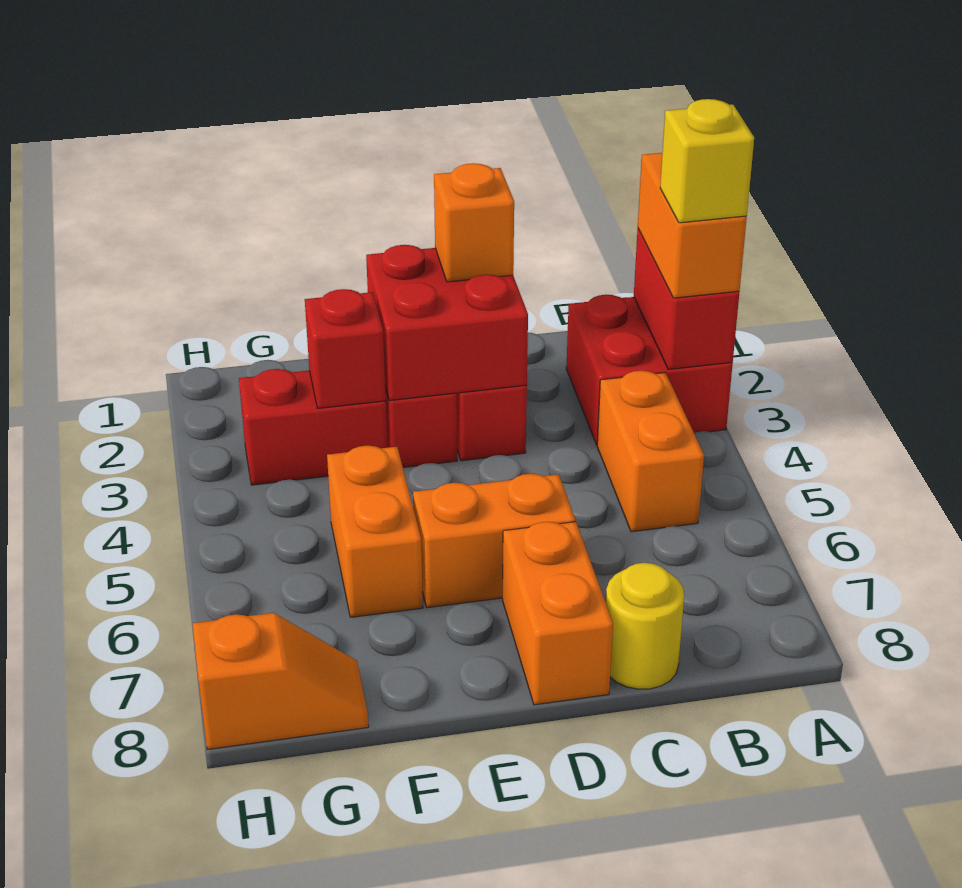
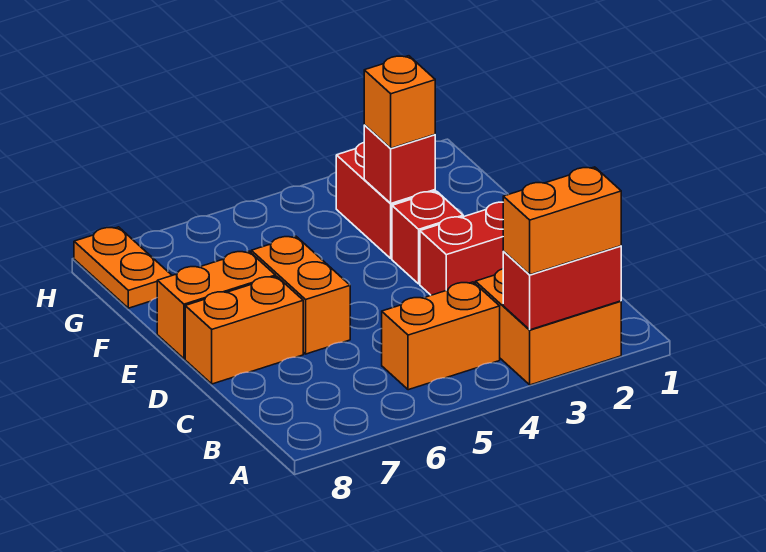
red 2x2 brick [566,295,733,445] -> orange 2x2 brick [475,269,621,385]
yellow 1x1 brick [660,99,754,223] -> none
yellow 1x1 round brick [606,563,684,689] -> none
red 2x2 brick [366,245,528,401] -> none
orange 1x1 brick [434,163,514,282] -> orange 1x1 brick moved to [364,56,435,148]
orange 1x2 brick [327,446,423,617] -> orange 1x2 brick moved to [157,251,276,359]
orange 1x2 slope [192,613,369,750] -> orange 1x2 plate [74,227,172,308]

